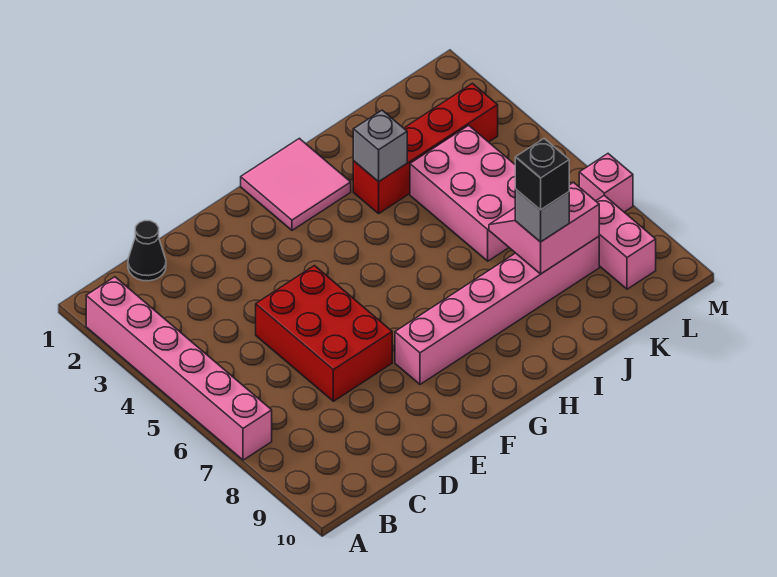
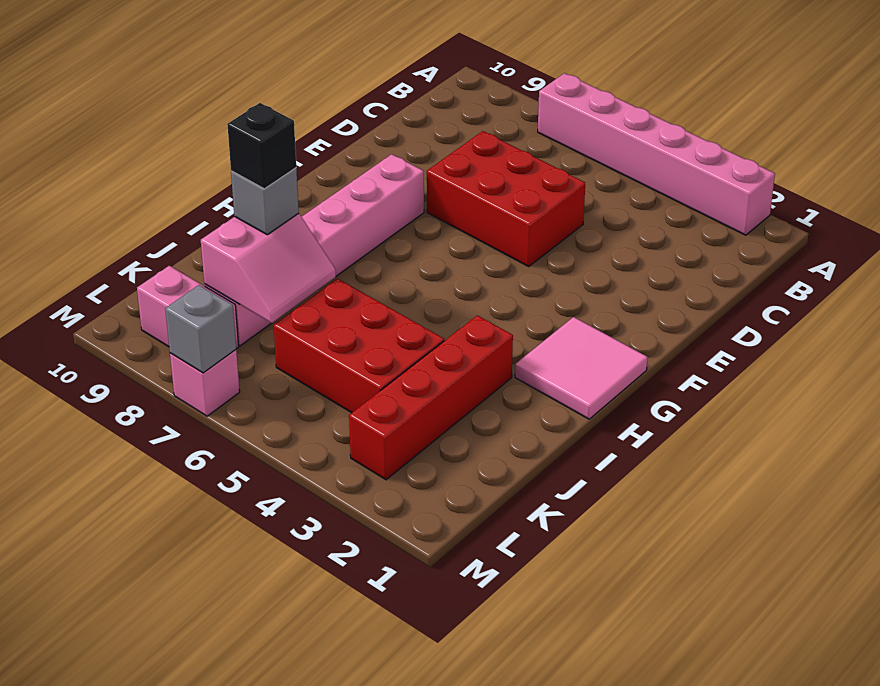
black 1x1 cone [128,221,166,281] -> none
grey 1x1 brick [353,110,407,182] -> grey 1x1 brick moved to [165,285,236,373]
pink 2x3 brick [410,125,515,261] -> red 2x3 brick [274,279,444,413]

